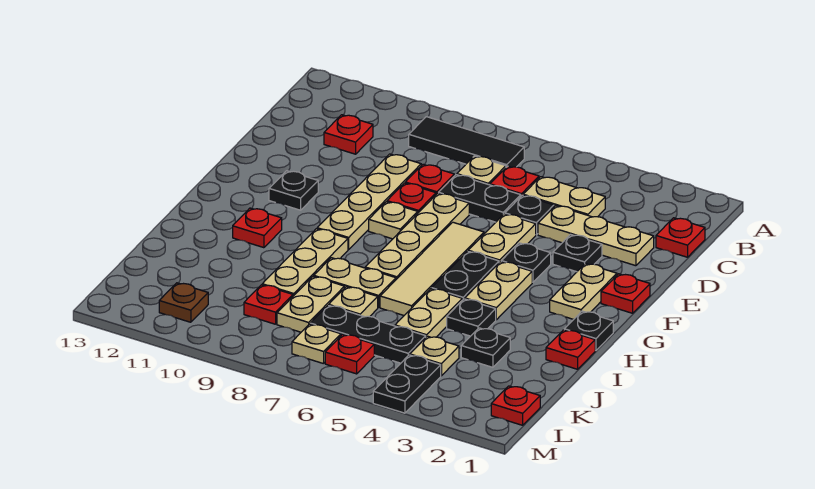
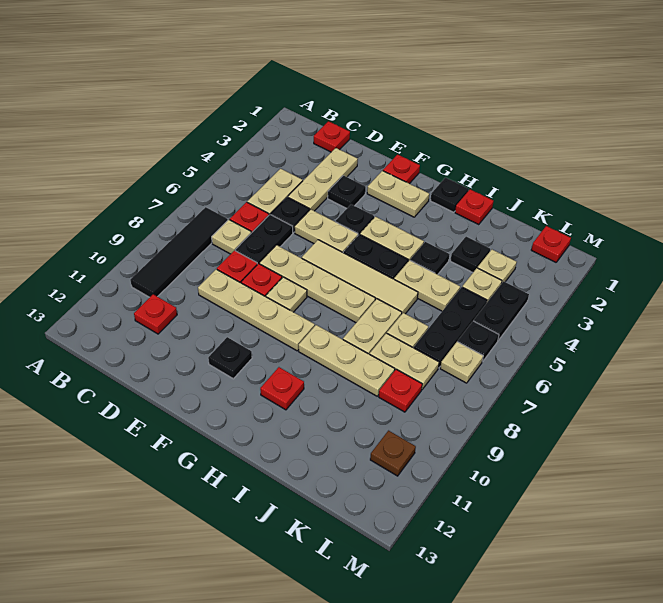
black 1x3 tile [409,117,524,167] -> black 1x4 tile [130,207,228,297]
none -> tan 1x1 plate [478,250,517,282]
black 1x2 plate [373,355,441,413] -> black 1x2 plate turned to [474,281,529,340]
red 1x1 plate [325,334,374,374] -> black 1x1 plate [458,321,499,361]

